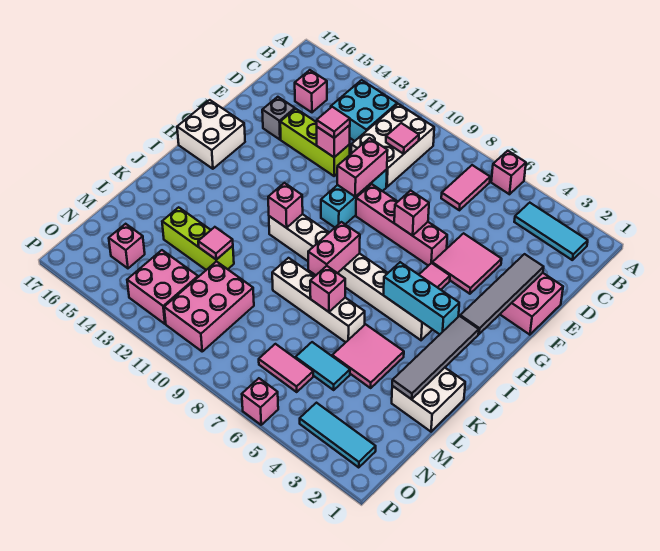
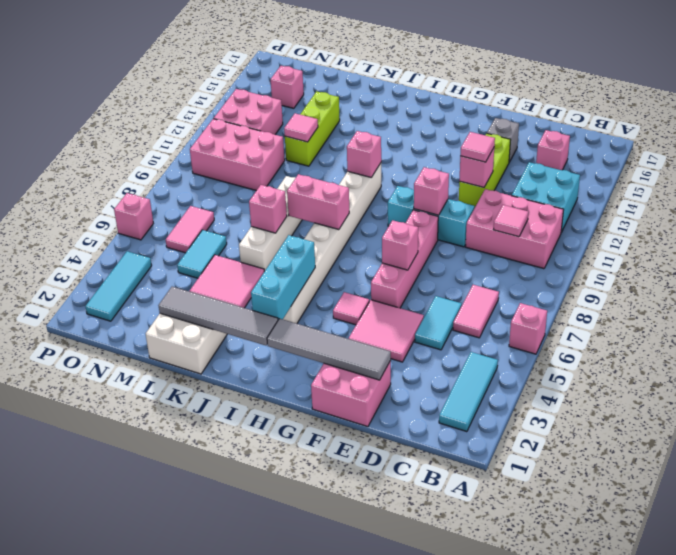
pink 1x2 tile [441,165,490,210] -> pink 1x2 tile turned to [453,285,499,338]
white 2x3 brick [351,104,434,187] -> pink 2x3 brick [466,189,563,269]
none -> cyan 1x2 tile [415,296,462,350]
pink 1x2 brick [337,138,388,197] -> pink 1x1 brick [414,167,449,215]
white 2x2 brick [177,100,245,169] -> none

